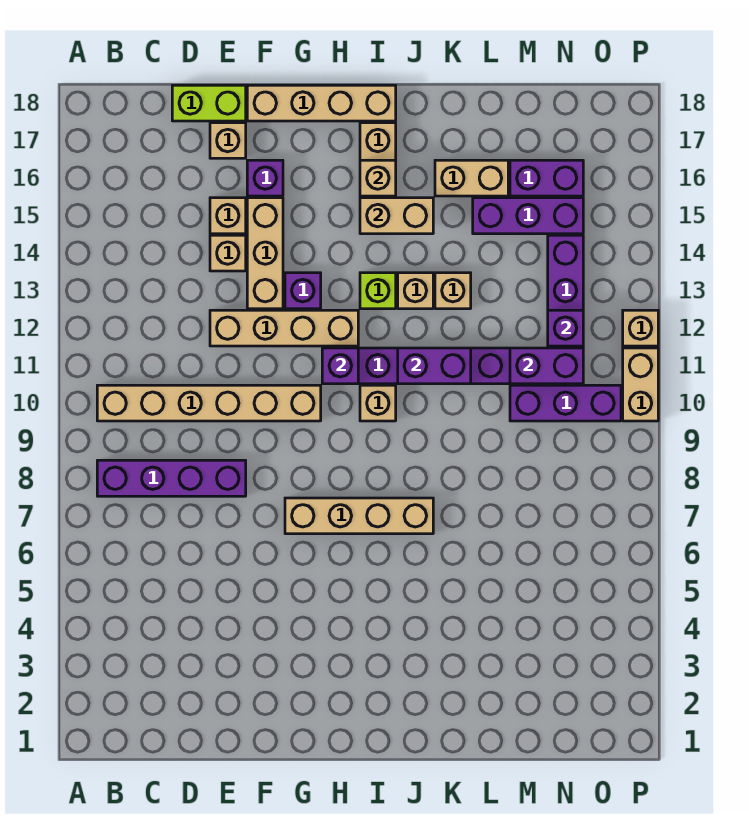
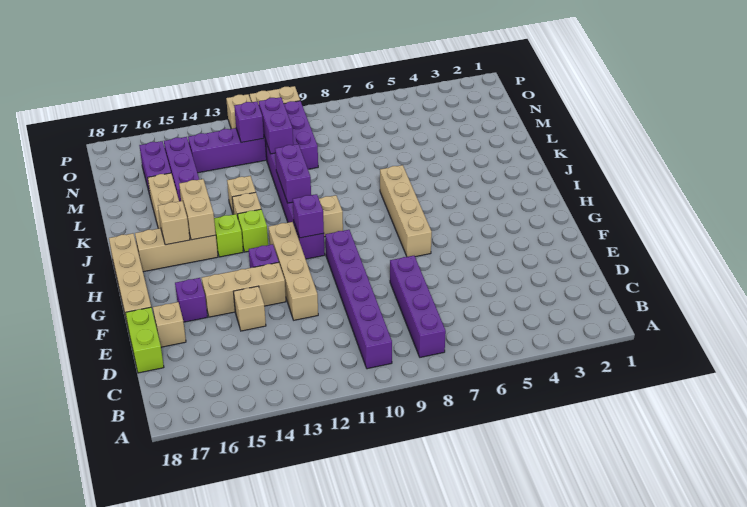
tan 1x6 brick [97,385,321,421] -> purple 1x6 brick [325,230,392,369]
tan 1x1 brick [210,198,246,234] -> none
none -> lime 1x1 brick [214,214,243,257]

